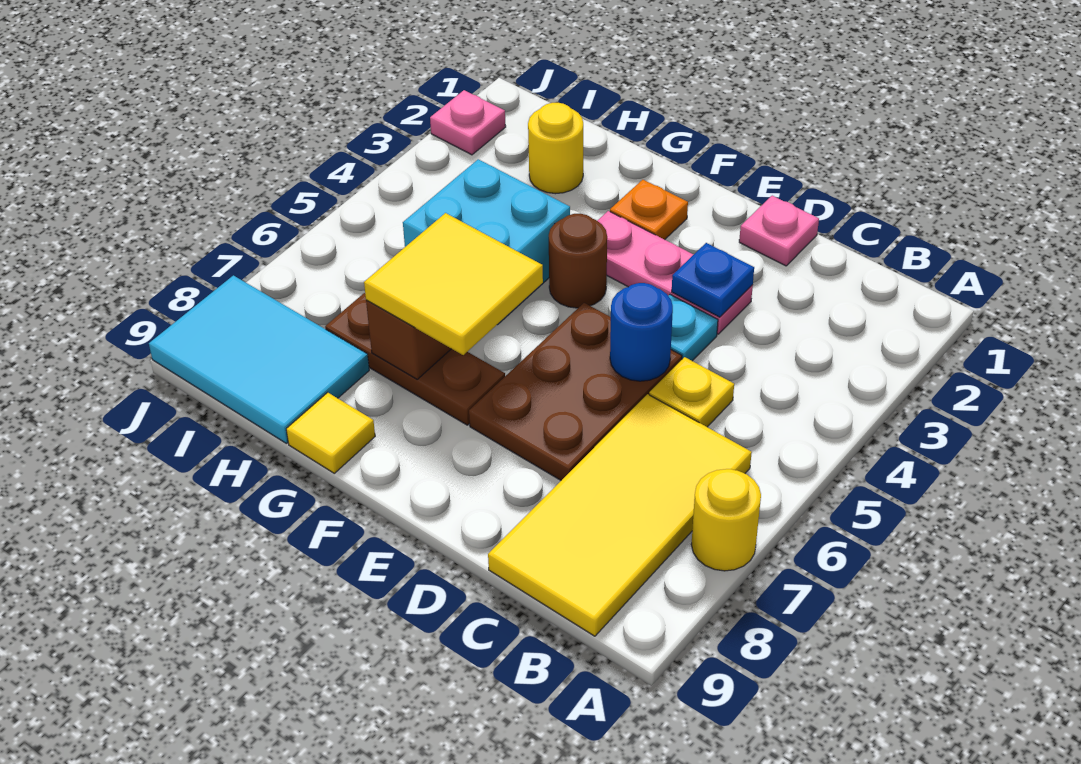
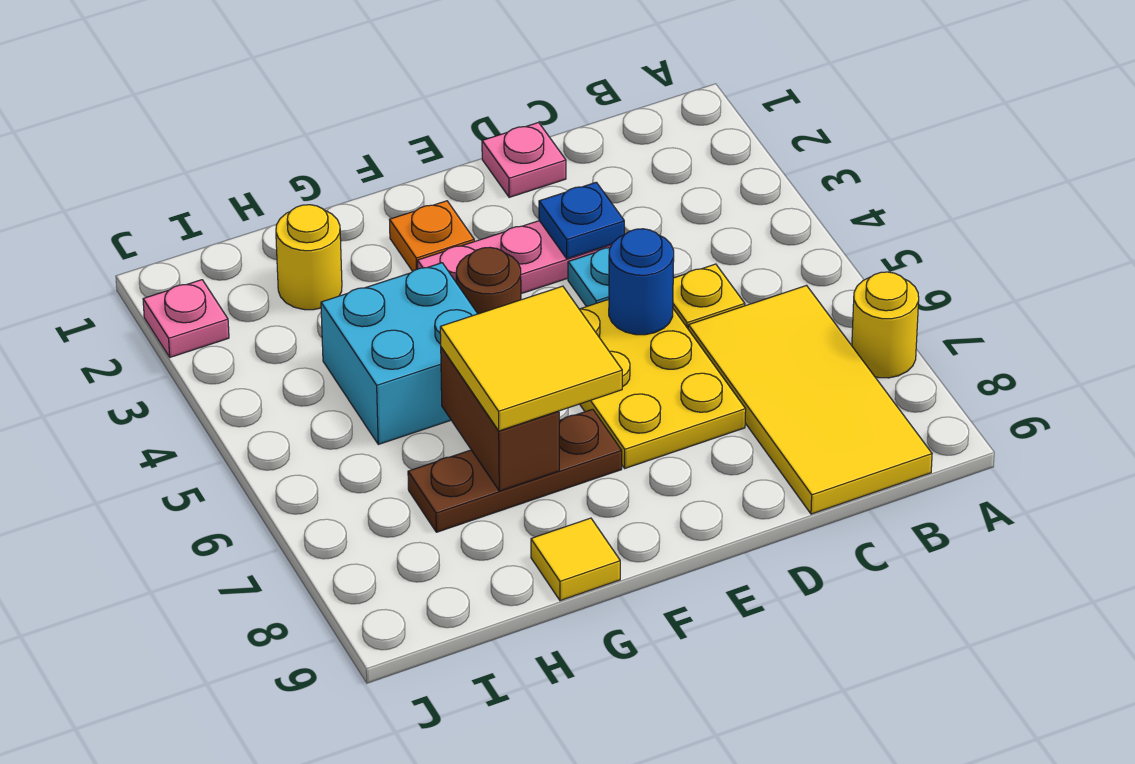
brown 2x3 plate [469,303,682,480] -> yellow 2x3 plate [579,299,746,468]
cyan 2x3 tile [149,275,369,443] -> none

